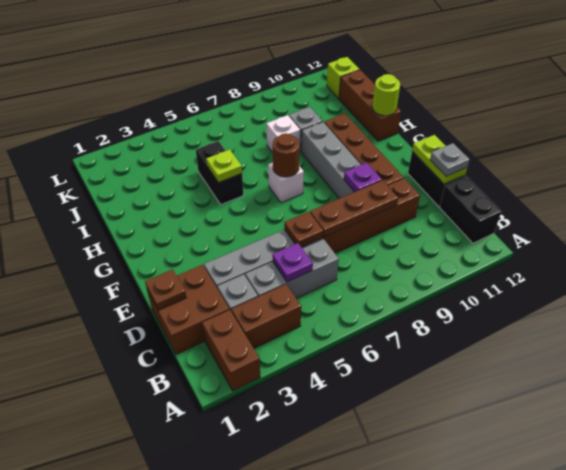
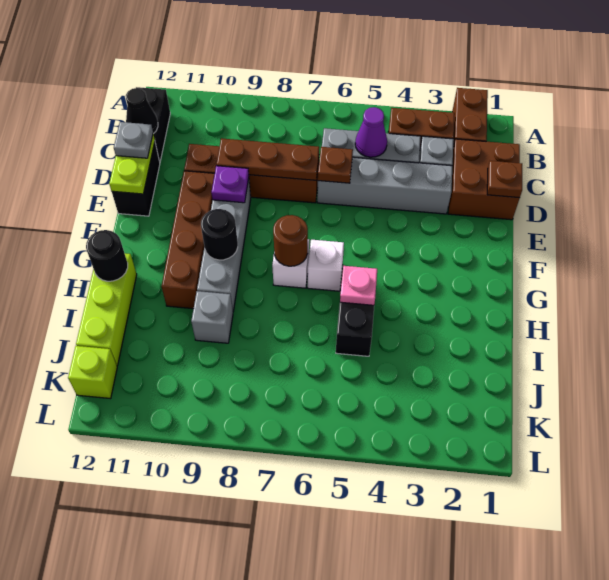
purple 1x1 plate [272,243,313,282] -> purple 1x1 cone [355,107,387,157]
none -> black 1x1 cone [126,88,158,134]
none -> black 1x1 round brick [201,209,238,260]
lime 1x1 plate [206,150,242,183] -> pink 1x1 plate [340,266,377,305]
brown 1x3 brick [339,70,401,141] -> lime 1x3 brick [76,253,137,365]
lime 1x1 round brick [372,74,400,116] -> black 1x1 round brick [86,230,128,281]
white 1x1 brick [266,115,300,153] -> white 1x1 brick moved to [307,240,344,291]

